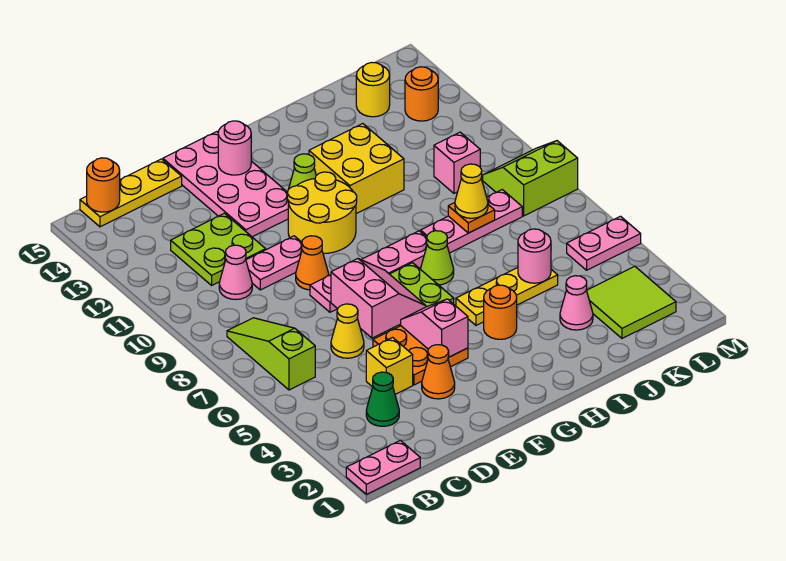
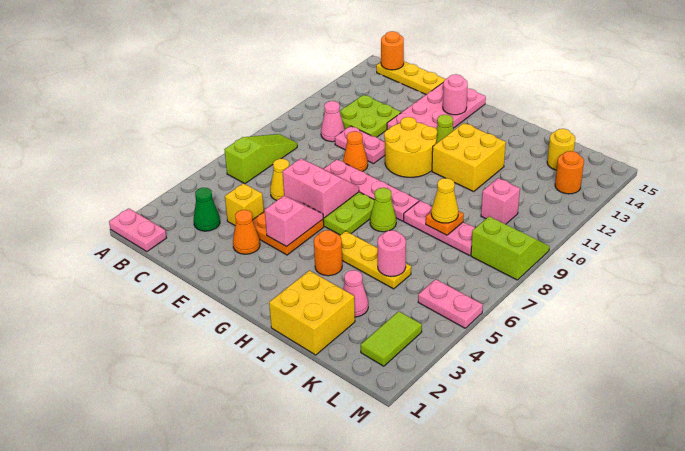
pink 2x2 slope [331,259,426,338] -> pink 2x2 slope turned to [282,158,359,218]
none -> yellow 2x2 brick [269,271,355,355]
lime 2x2 tile [587,266,676,338] -> lime 1x2 tile [361,311,422,366]

